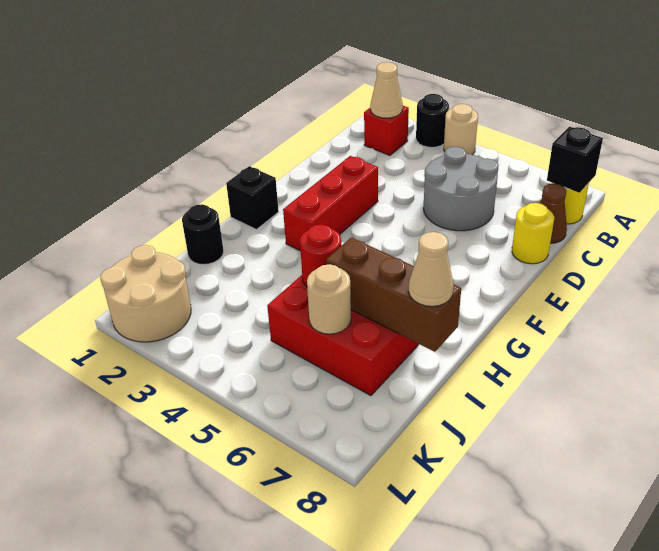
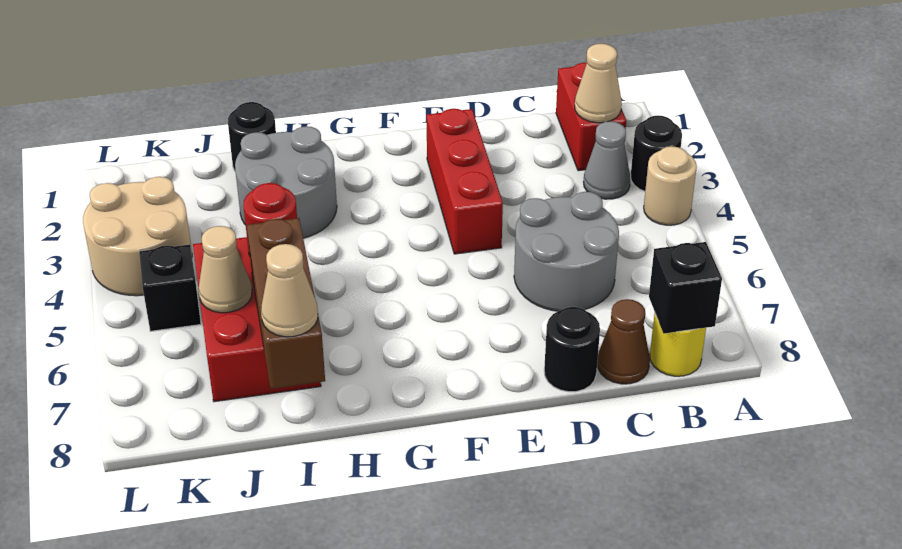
red 1x1 brick [364,106,409,155] -> red 1x2 brick [556,63,626,171]
none -> grey 1x1 cone [584,121,631,199]
yellow 1x1 round brick [512,203,554,264] -> black 1x1 round brick [544,307,600,392]
red 1x3 brick [283,156,378,251] -> red 1x3 brick turned to [427,109,503,254]
black 1x1 brick [226,166,279,229] -> black 1x1 brick moved to [139,245,201,331]
none -> grey 2x2 round brick [235,126,337,238]
tan 1x1 round brick [307,264,351,334] -> tan 1x1 cone [199,226,252,313]
tan 2x2 round brick [100,245,191,342] -> tan 2x2 round brick moved to [83,177,192,296]

